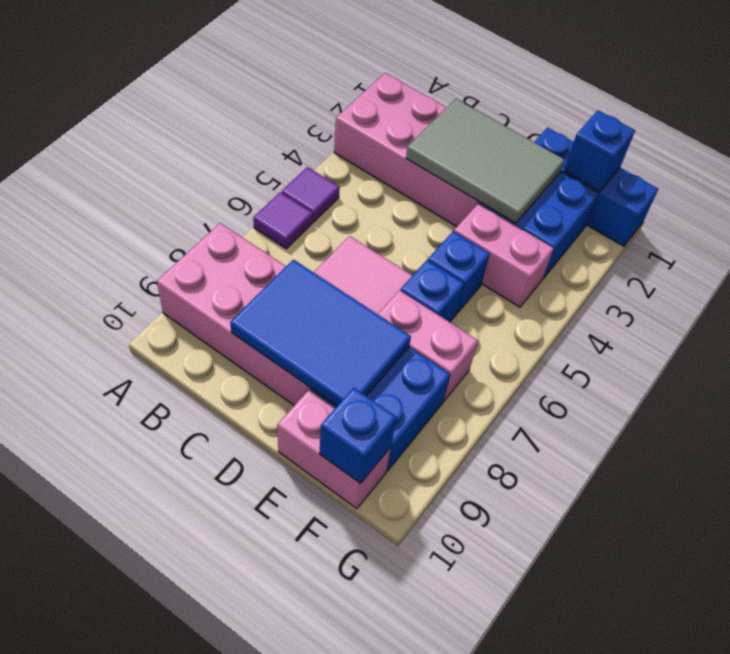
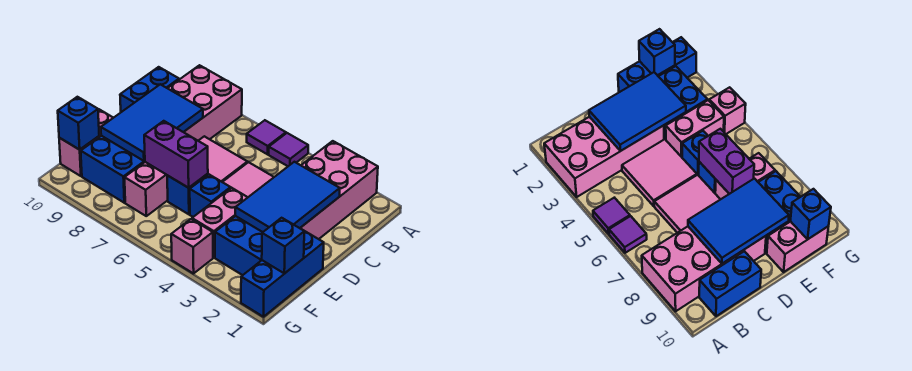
none -> blue 1x2 brick [120,67,179,112]
grey 2x3 tile [406,99,565,223] -> blue 2x3 tile [235,162,340,232]
none -> pink 2x2 tile [223,162,274,197]
none -> purple 1x2 brick [144,121,208,188]
none -> pink 1x1 brick [171,219,213,274]

